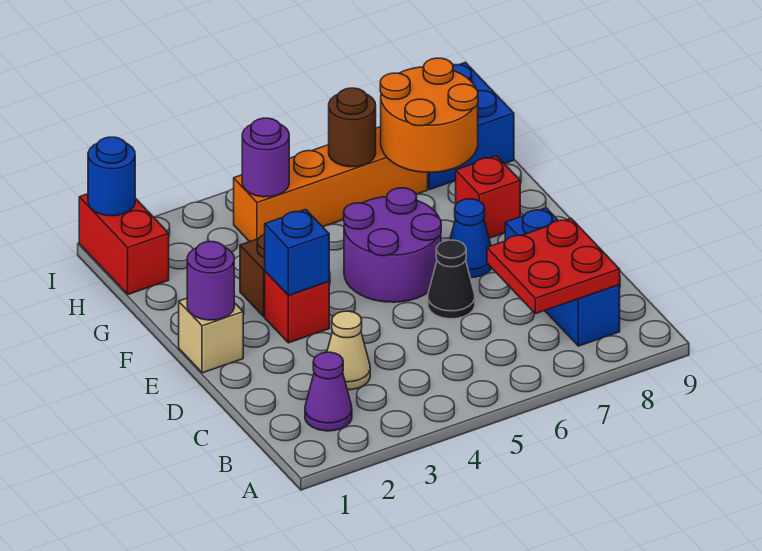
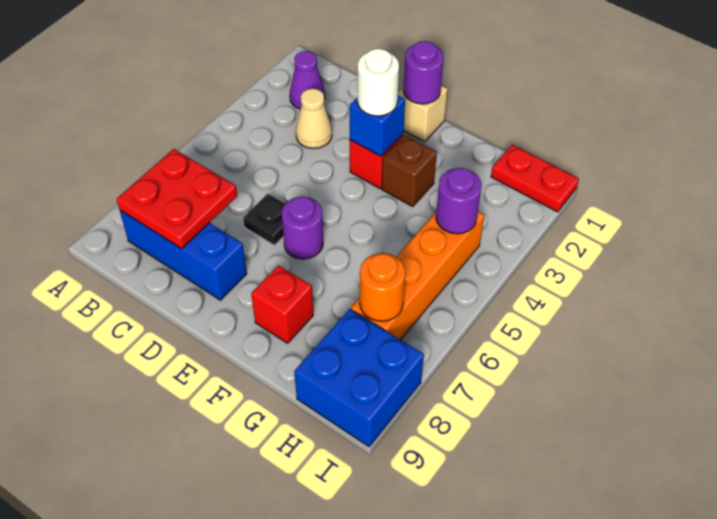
black 1x1 cone [428,240,475,319] -> black 1x1 plate [243,194,285,245]
none -> white 1x1 round brick [358,49,399,116]
purple 2x2 round brick [344,188,441,302] -> purple 1x1 round brick [281,197,323,259]
blue 1x1 cone [450,199,492,278] -> none
orange 2x2 round brick [380,58,478,172] -> orange 1x1 round brick [360,253,405,321]
red 1x2 brick [79,194,169,294] -> red 1x2 plate [491,145,579,212]
brown 1x1 round brick [329,88,376,167] -> none
blue 1x1 round brick [88,137,135,216] -> none

